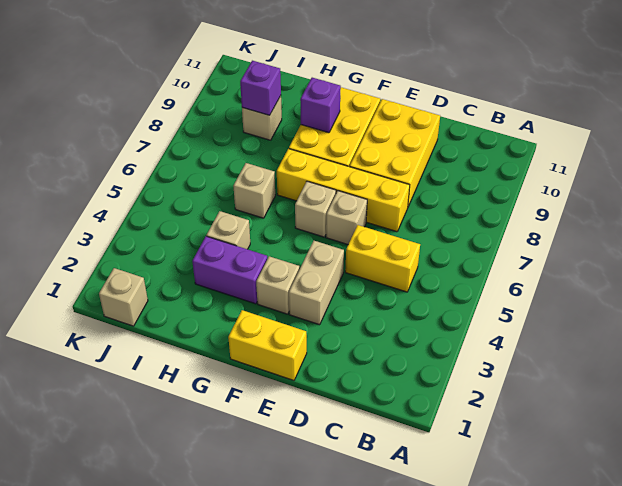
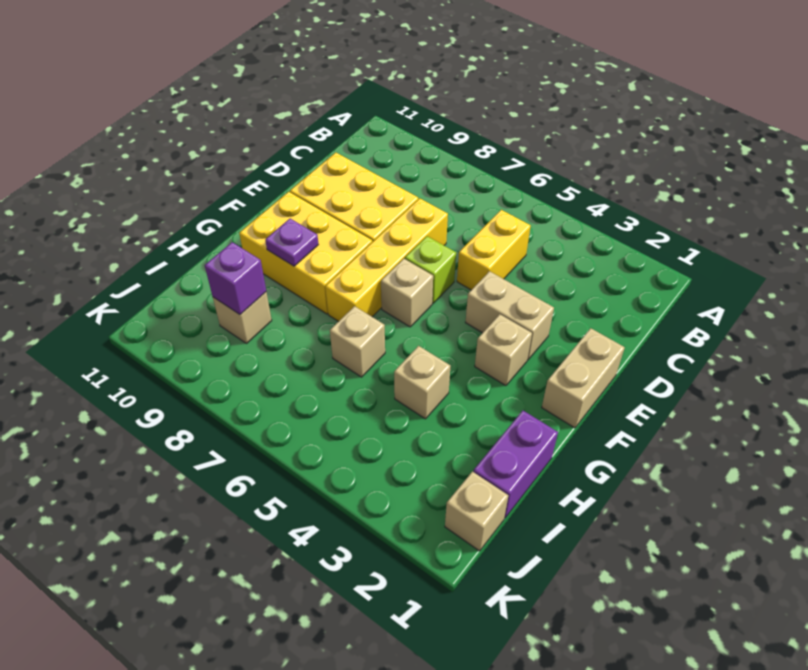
yellow 1x2 brick [228,310,307,380] -> tan 1x2 brick [542,328,625,428]
tan 1x1 brick [326,191,367,244] -> lime 1x1 brick [405,236,456,303]
purple 1x2 brick [192,236,267,304] -> purple 1x2 brick moved to [473,411,558,518]
purple 1x1 brick [300,78,341,133] -> purple 1x1 plate [265,219,319,266]

